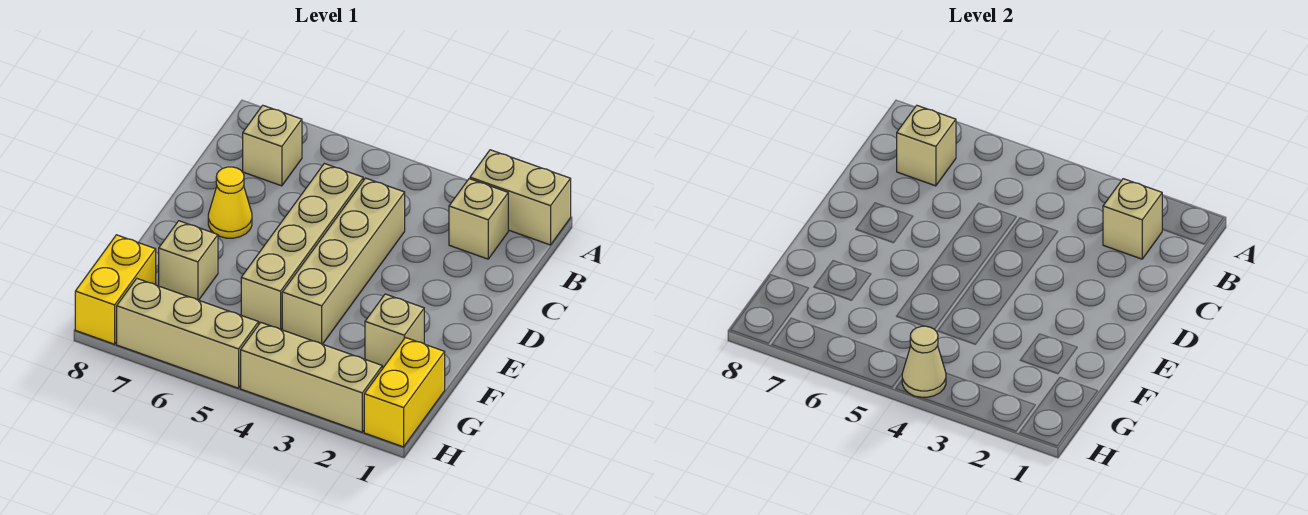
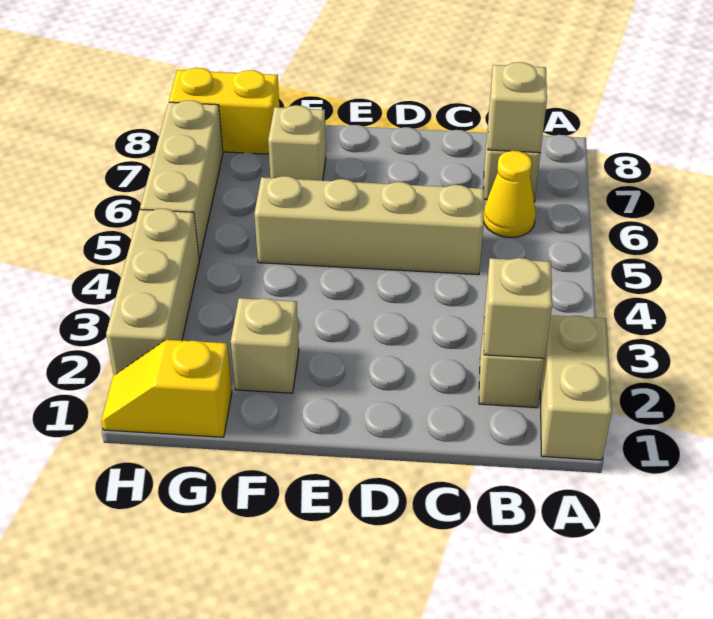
tan 1x4 brick [282,178,405,344] -> none
yellow 1x1 cone [208,167,252,238] -> yellow 1x1 cone moved to [484,151,536,237]
yellow 1x2 brick [364,338,445,447] -> yellow 1x2 slope [101,340,232,437]
tan 1x1 cone [902,326,946,397] -> none

